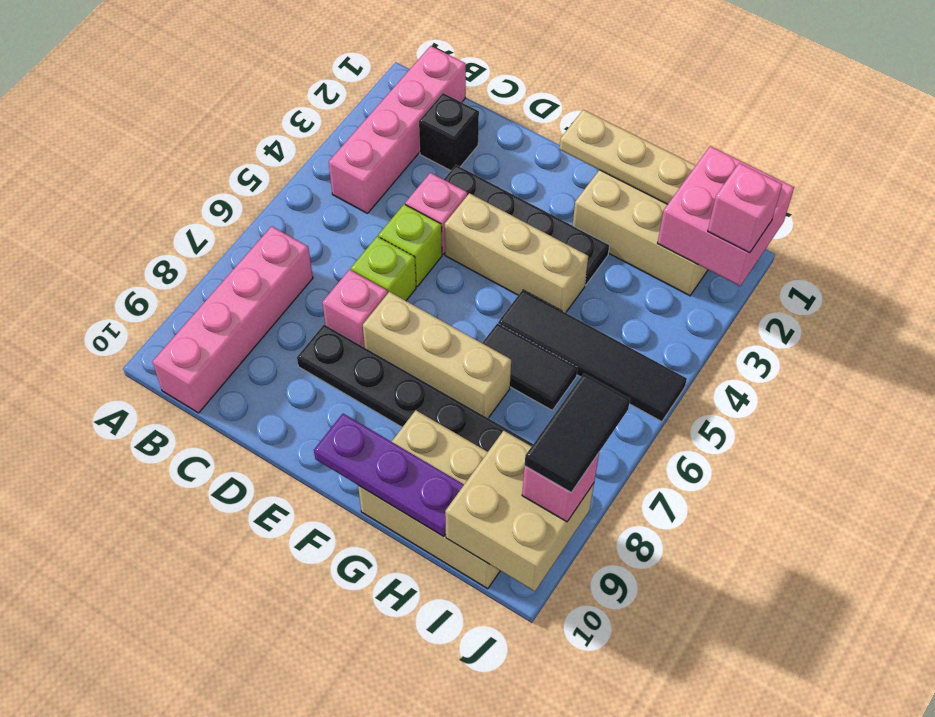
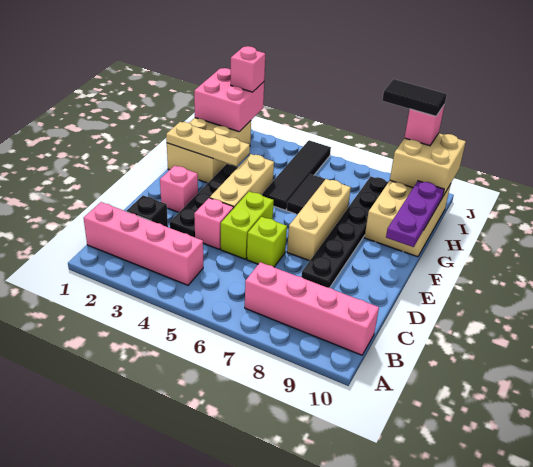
lime 1x1 brick [378,204,442,286] -> lime 1x2 brick [221,191,274,259]
pink 1x1 brick [322,270,388,348] -> pink 1x1 brick moved to [160,166,198,212]
tan 1x3 plate [560,110,696,204] -> tan 1x3 plate turned to [166,122,250,166]

